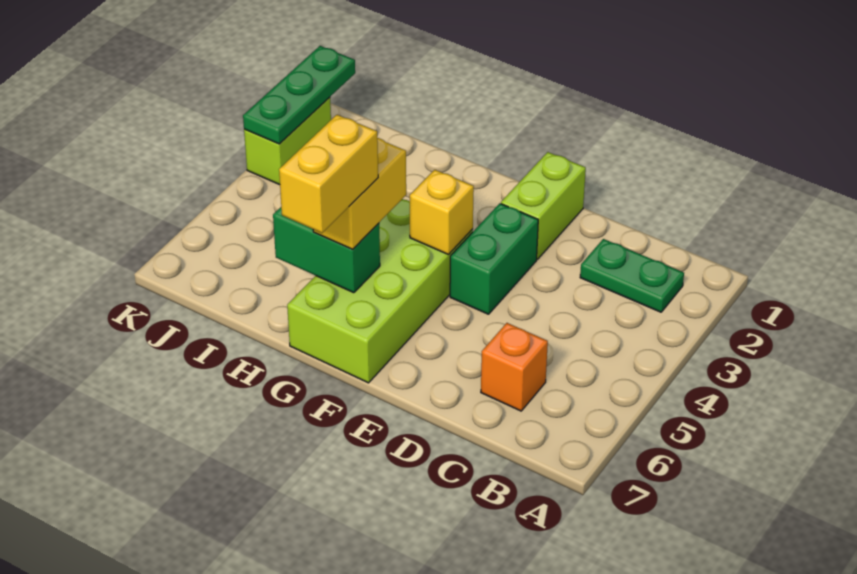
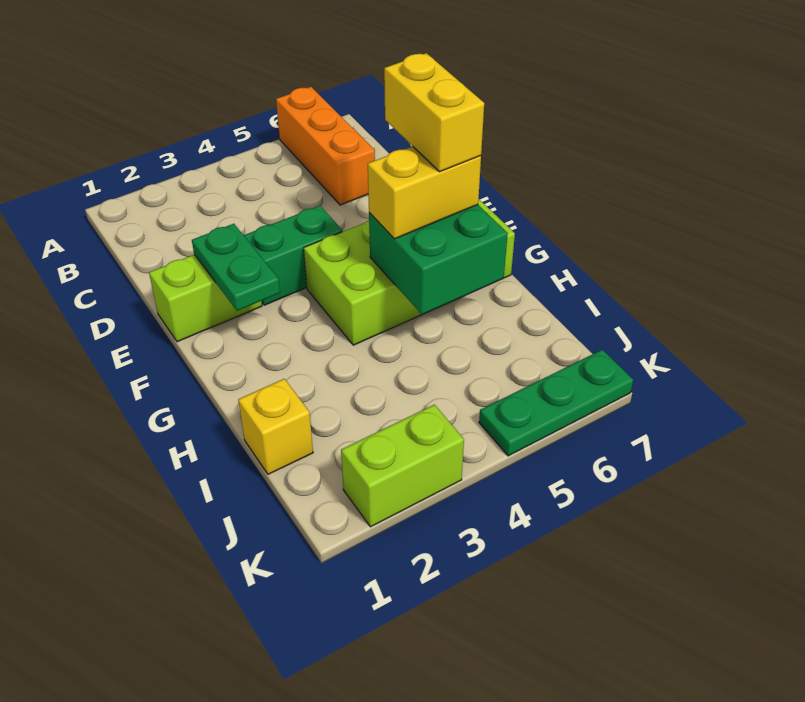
green 1x2 plate [580,239,684,312] -> green 1x2 plate moved to [192,224,280,311]
orange 1x1 brick [481,323,548,411] -> orange 1x3 brick [276,87,375,205]
yellow 1x1 brick [410,170,474,255] -> yellow 1x1 brick moved to [238,379,313,474]
green 1x2 brick [273,207,380,293] -> green 2x2 brick [369,205,508,314]
yellow 1x2 brick [279,115,378,233] -> yellow 1x2 brick turned to [384,53,484,172]
green 1x3 plate [243,46,355,144] -> green 1x3 plate moved to [479,350,633,456]

